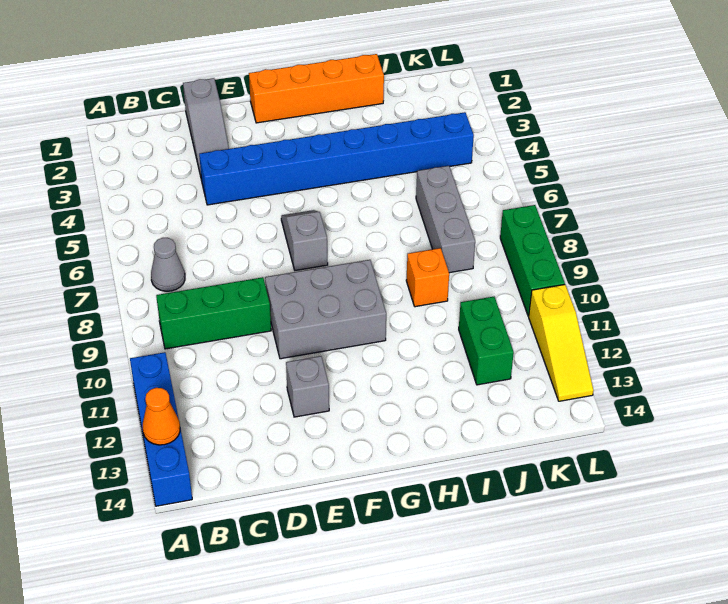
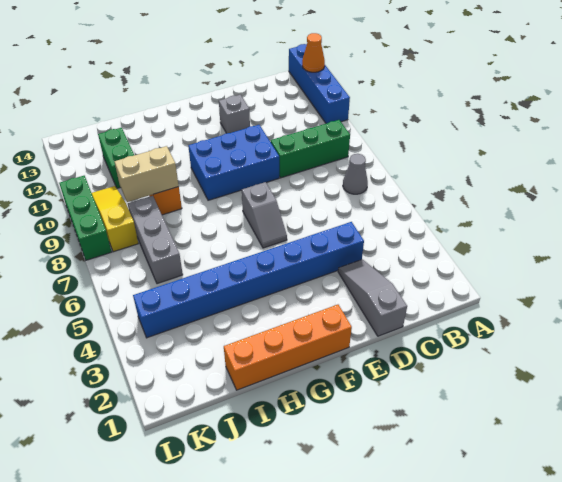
grey 2x3 brick [265,260,386,359] -> blue 2x3 brick [188,125,279,200]
none -> tan 1x2 brick [114,146,179,202]
yellow 1x3 slope [529,285,594,401] -> yellow 1x3 slope moved to [92,186,138,252]

